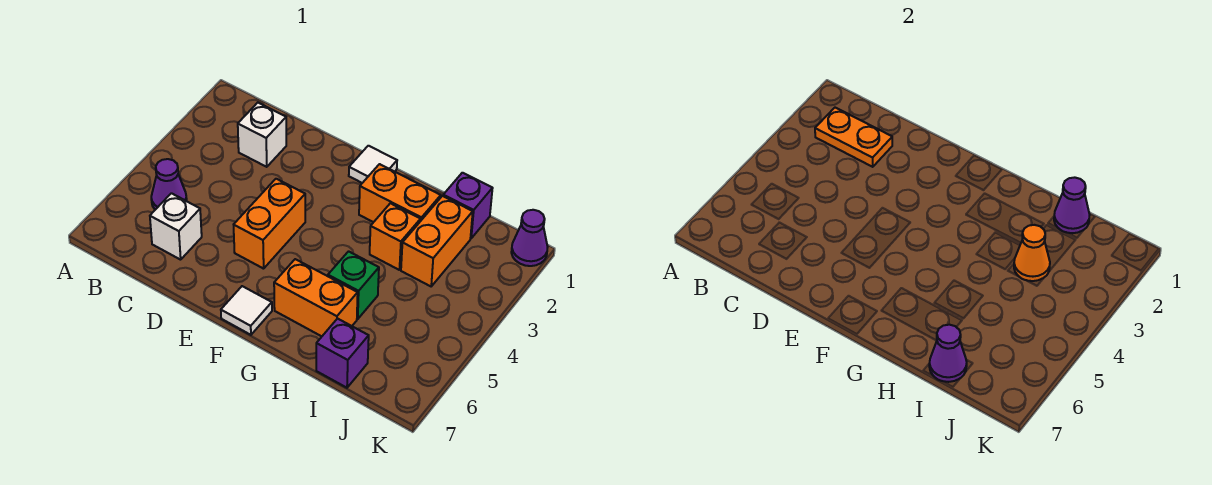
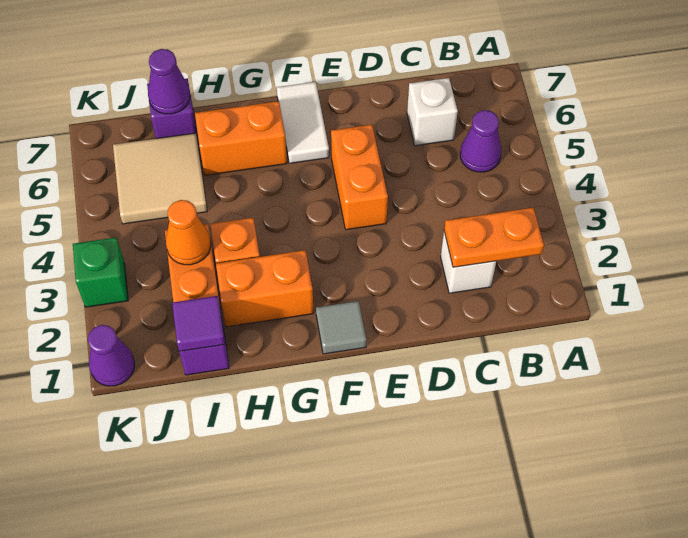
white 1x1 tile [349,146,397,183] -> grey 1x1 tile [316,301,366,354]
white 1x1 tile [221,286,272,335] -> white 1x2 tile [277,82,329,163]
green 1x1 brick [328,251,379,319] -> green 1x1 brick moved to [73,238,128,307]
purple 1x1 cone [1054,177,1090,233] -> purple 1x1 tile [172,296,225,352]
none -> tan 2x2 tile [113,133,207,224]

